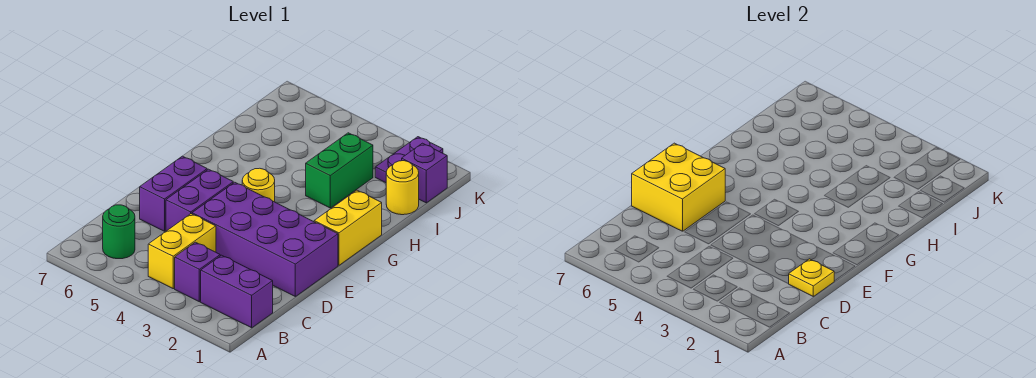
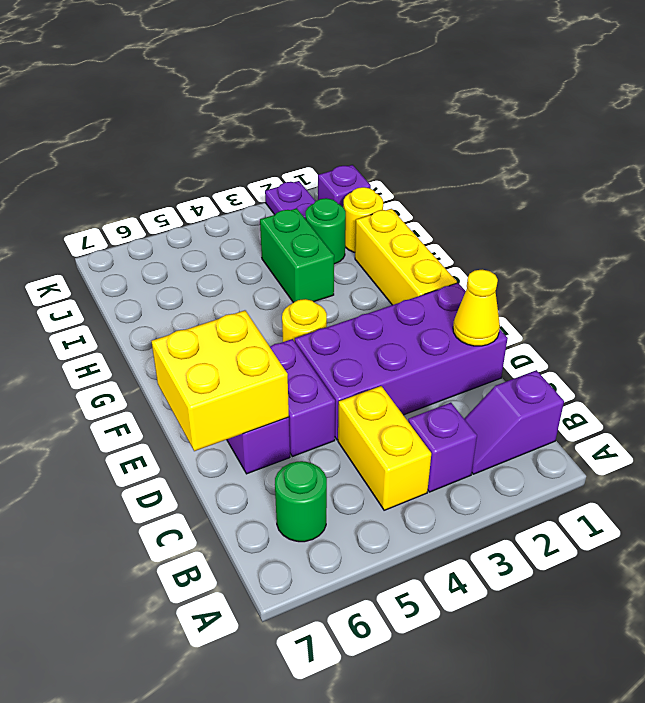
purple 1x2 brick [201,255,273,328] -> purple 1x2 slope [464,370,564,474]
yellow 1x1 plate [789,259,834,296] -> yellow 1x1 cone [453,270,500,346]
yellow 1x2 brick [314,190,382,265] -> yellow 1x3 brick [355,209,457,305]
none -> green 1x1 round brick [306,198,346,264]

